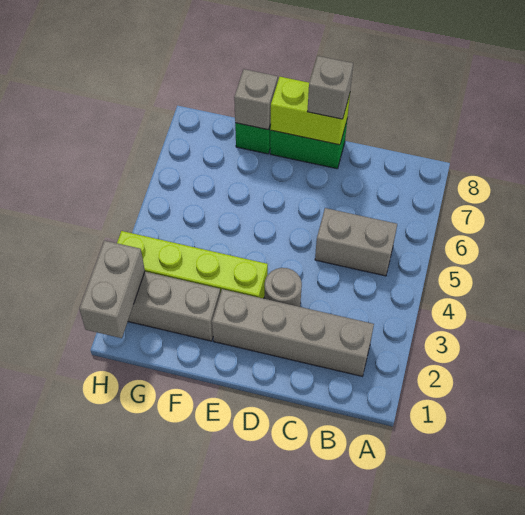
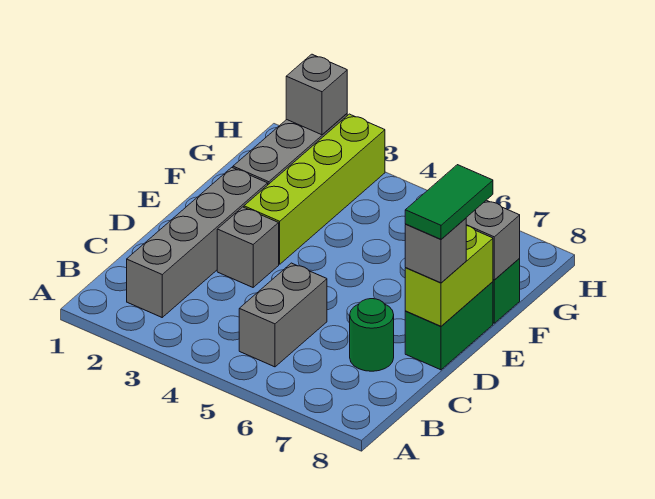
none -> green 1x1 round brick [350,299,394,371]
grey 1x1 round brick [264,268,302,307] -> grey 1x1 brick [217,207,279,287]
none -> green 1x2 tile [405,165,493,239]
grey 1x2 brick [79,241,145,338] -> grey 1x1 brick [286,54,347,135]

